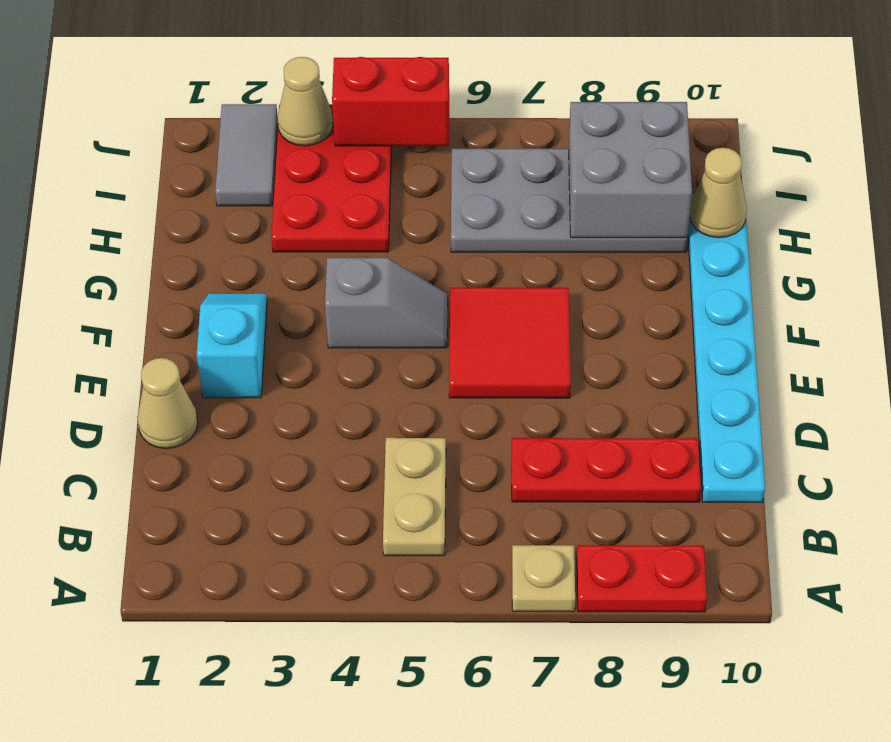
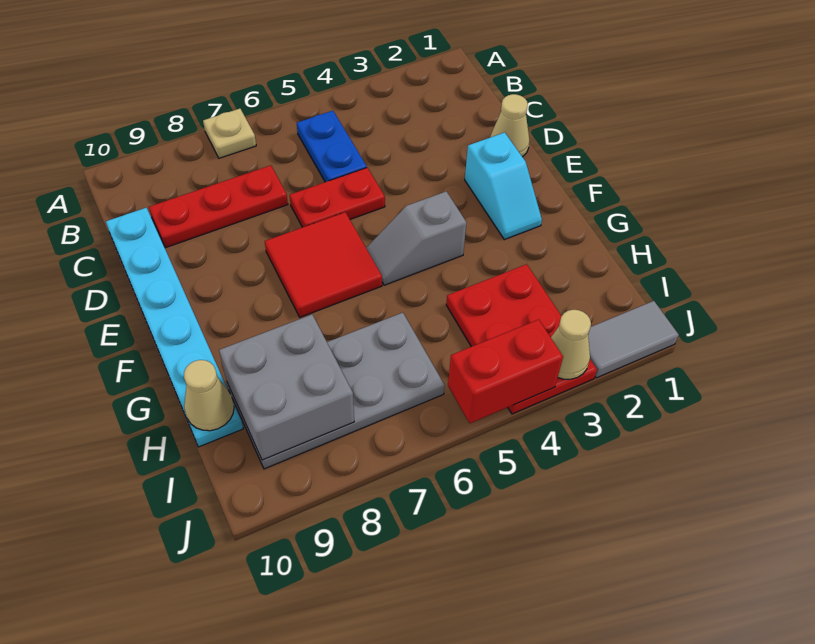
red 1x2 plate [577,545,707,612] -> red 1x2 plate moved to [290,168,385,227]
tan 1x2 plate [383,438,446,556] -> blue 1x2 plate [297,111,367,182]
grey 1x2 tile [215,104,278,206] -> grey 1x2 tile turned to [588,301,679,378]

